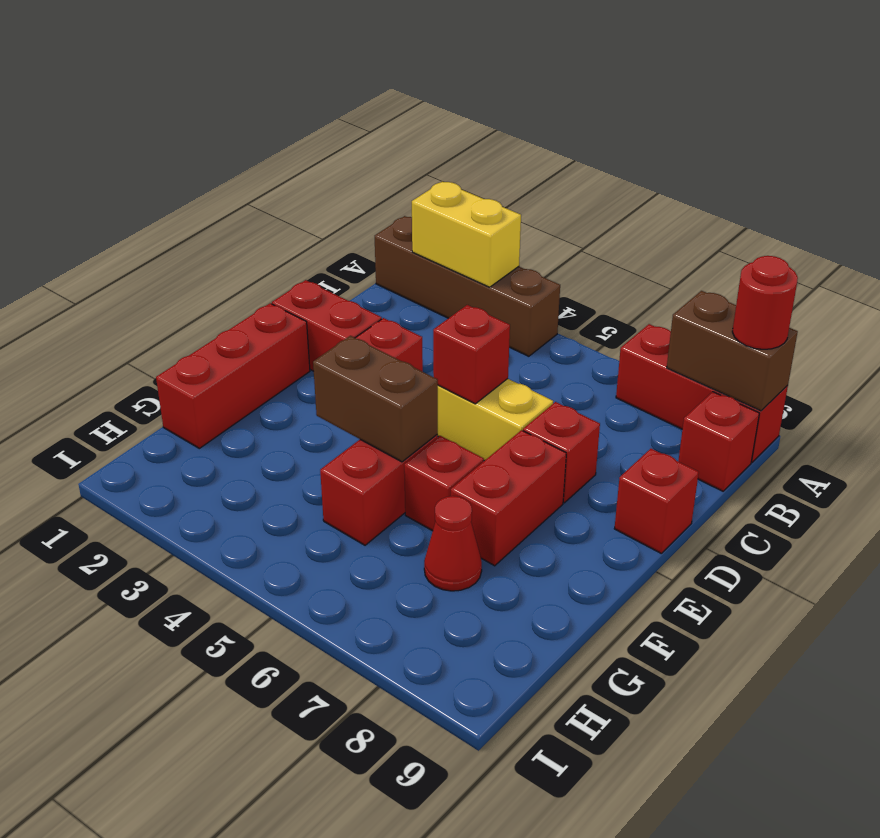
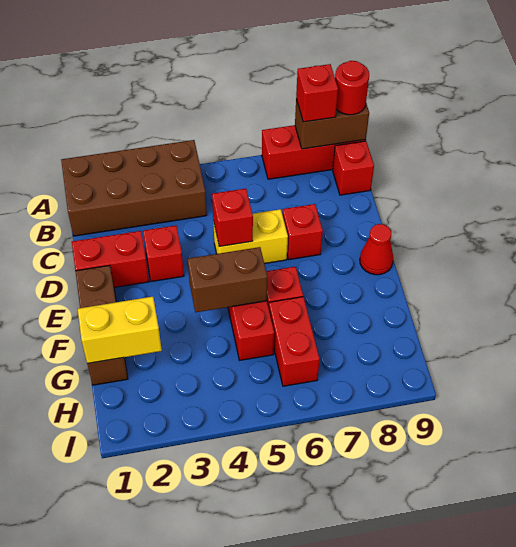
brown 1x4 brick [375,216,560,356] -> brown 2x4 brick [61,140,207,236]
yellow 1x2 brick [412,182,521,287] -> yellow 1x2 brick moved to [78,297,162,364]
red 1x1 brick [614,449,699,553] -> red 1x1 brick moved to [296,64,338,122]
red 1x3 brick [156,303,310,448] -> brown 1x3 brick [75,265,128,385]
red 1x2 brick [451,430,566,566] -> red 1x2 brick moved to [269,297,320,386]
red 1x1 cone [424,496,482,591] -> red 1x1 cone moved to [360,224,393,275]

